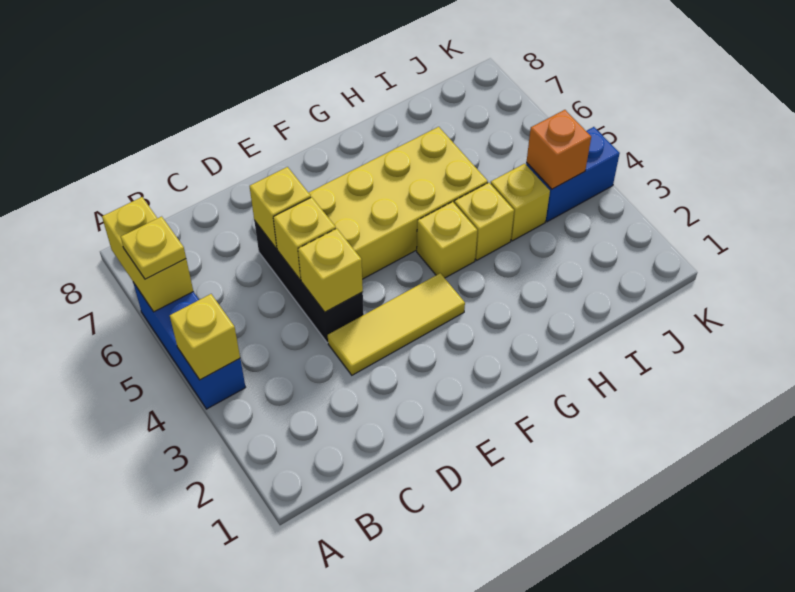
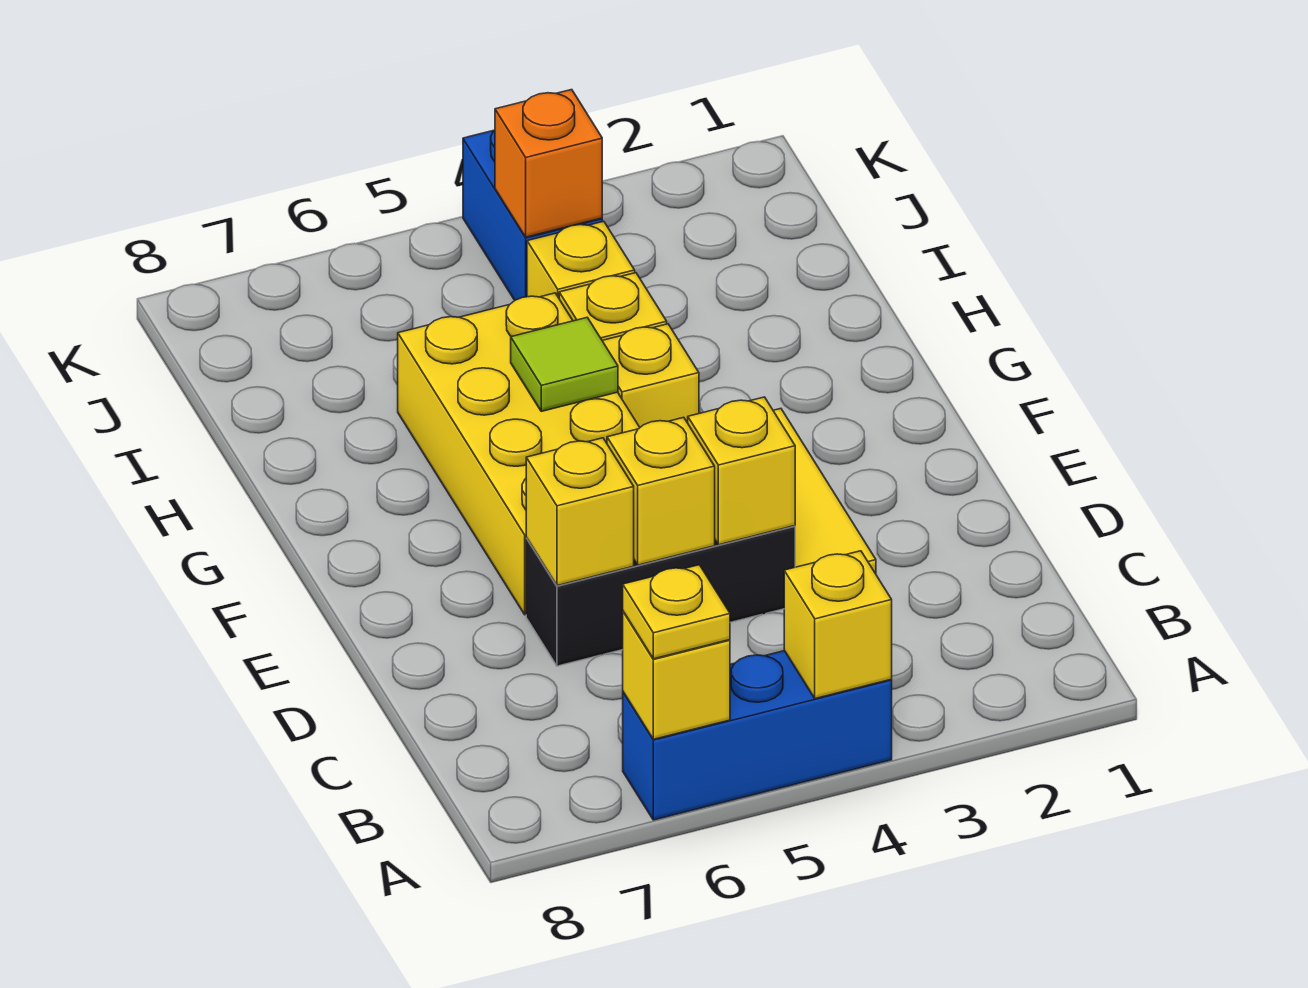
yellow 1x2 brick [102,197,193,312] -> yellow 1x1 brick [623,611,730,739]
none -> lime 1x1 tile [511,317,618,411]

